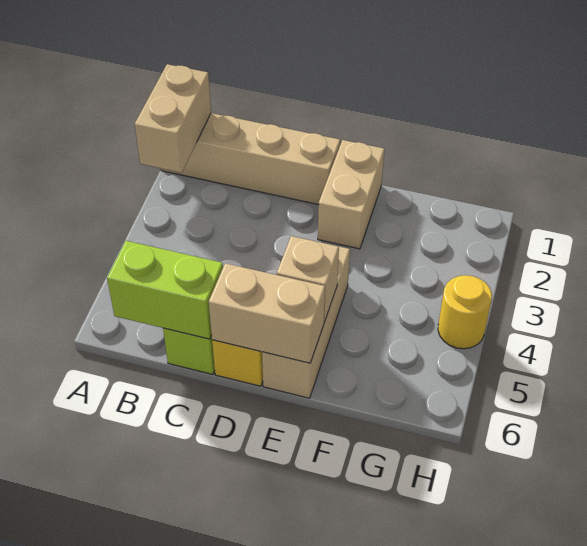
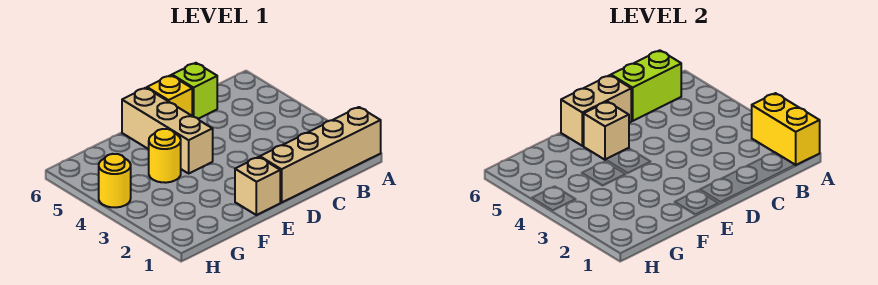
tan 1x2 brick [135,64,211,173] -> yellow 1x2 brick [752,93,820,165]
tan 1x2 brick [318,140,384,249] -> tan 1x1 brick [235,157,280,215]
none -> yellow 1x1 round brick [149,129,181,183]

